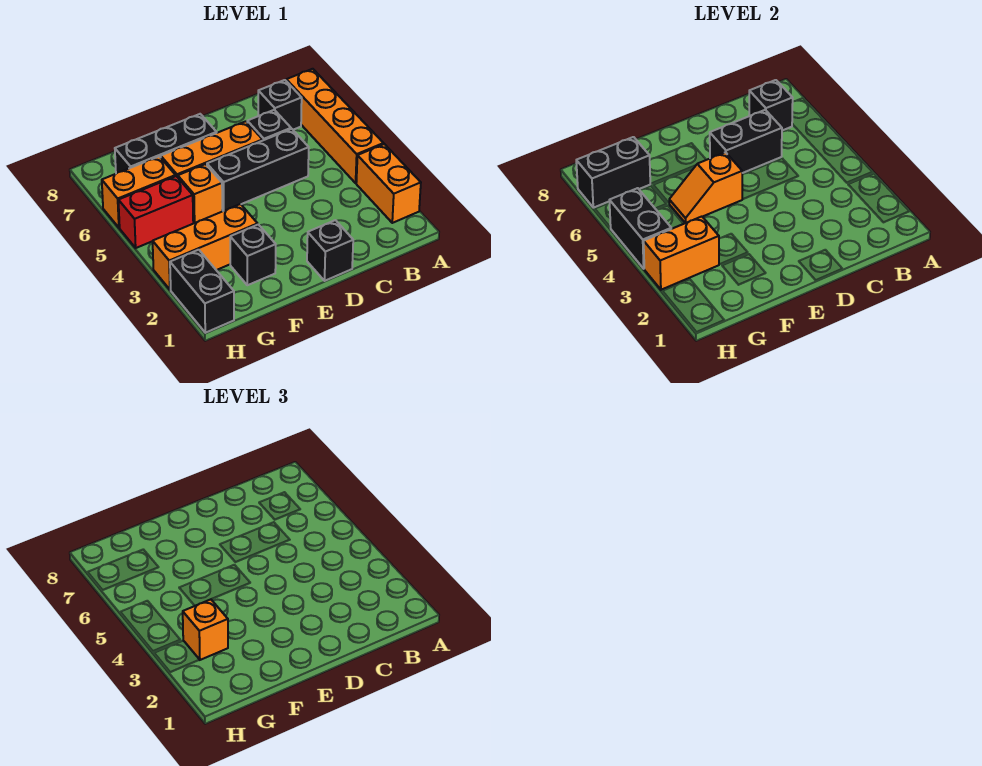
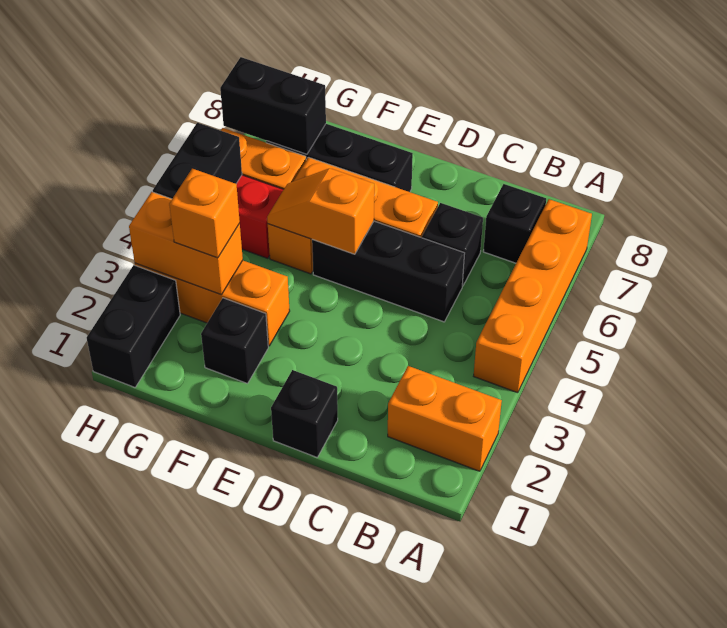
orange 1x2 brick [356,144,421,223] -> orange 1x2 brick turned to [388,366,502,471]
black 1x1 brick [749,80,793,130] -> none
black 1x2 brick [710,110,782,173] -> none

